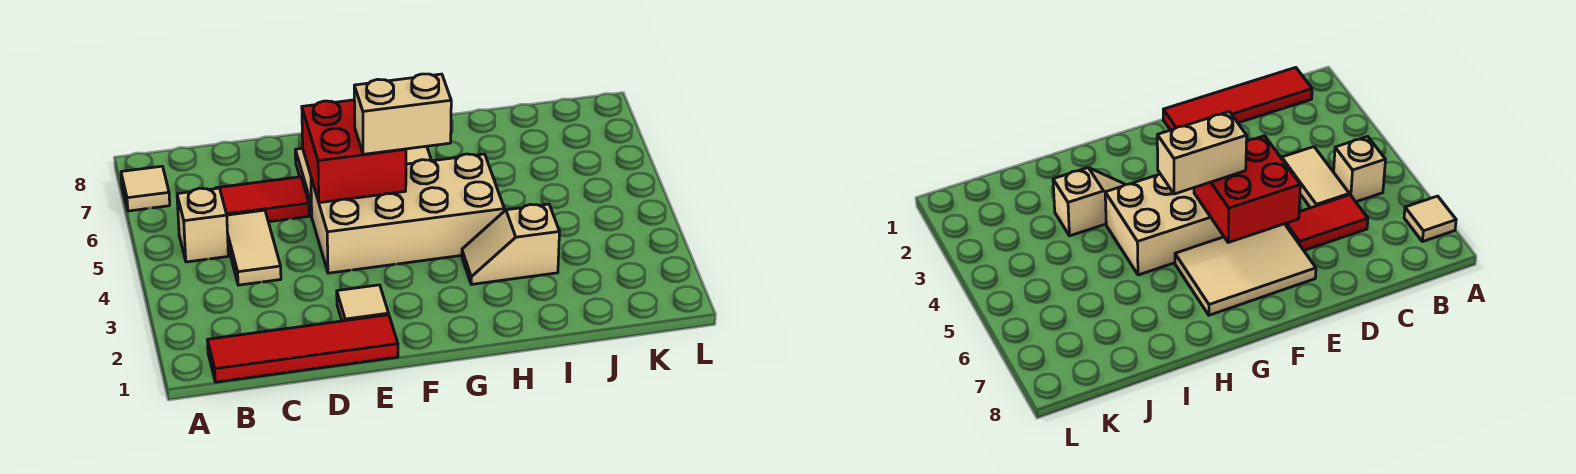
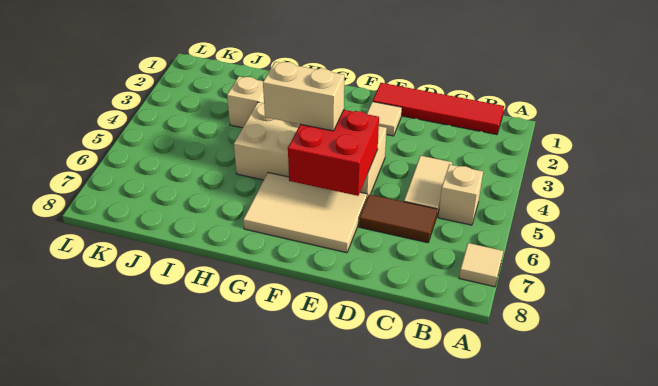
red 1x2 tile [216,177,309,222] -> brown 1x2 tile [359,194,437,243]

